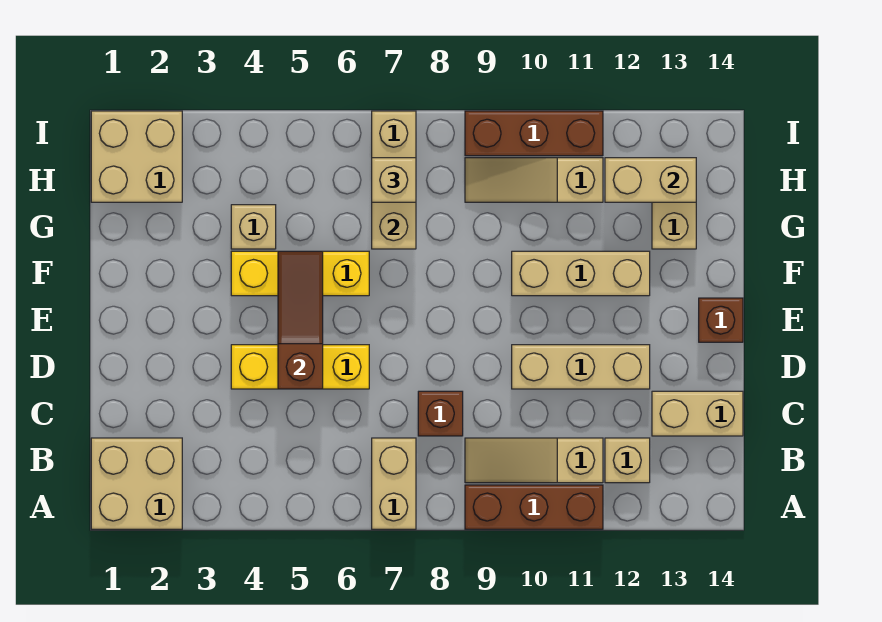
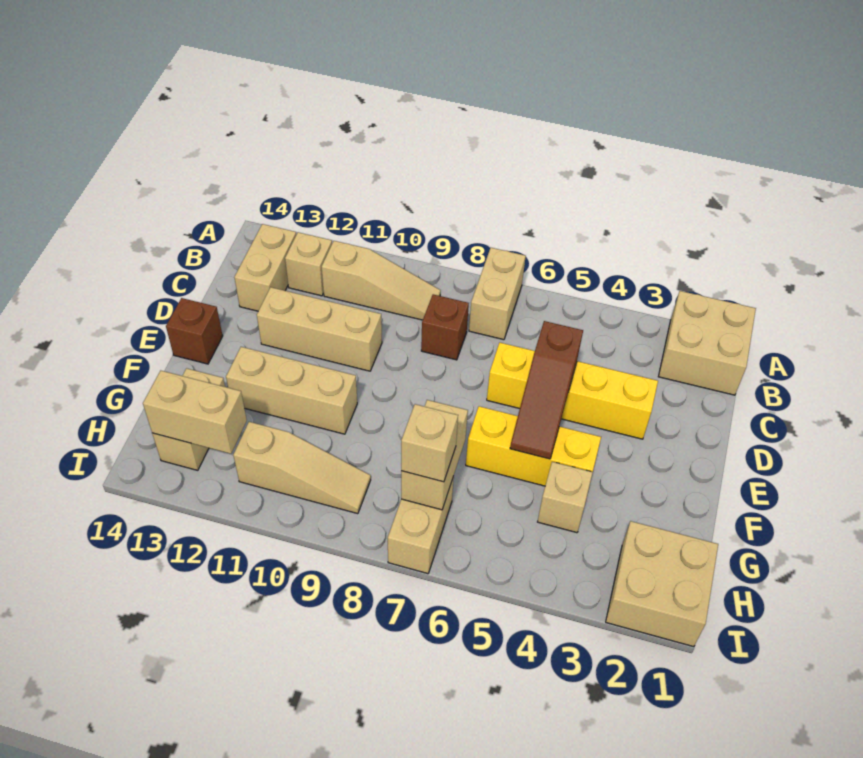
brown 1x3 brick [465,485,603,529] -> none
tan 1x2 brick [652,391,743,436] -> tan 1x2 brick turned to [234,224,296,311]
yellow 1x3 brick [231,345,369,389] -> yellow 1x4 brick [487,343,658,439]
brown 1x3 brick [465,111,603,156] -> none

